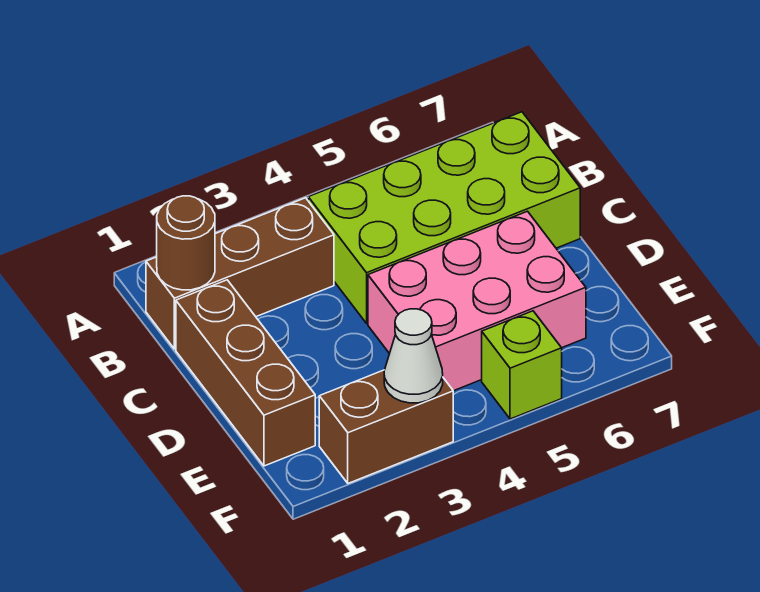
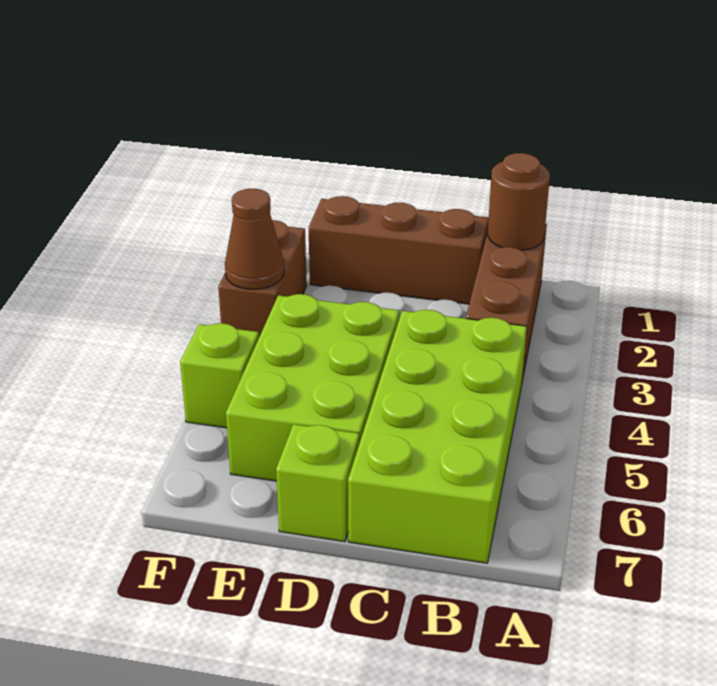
pink 2x3 brick [368,211,586,391] -> lime 2x3 brick [226,294,399,481]
none -> lime 1x1 brick [276,424,359,542]
white 1x1 cone [384,309,443,403] -> brown 1x1 cone [225,189,284,289]

